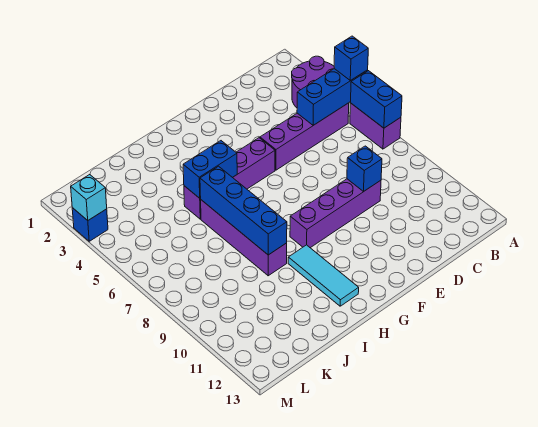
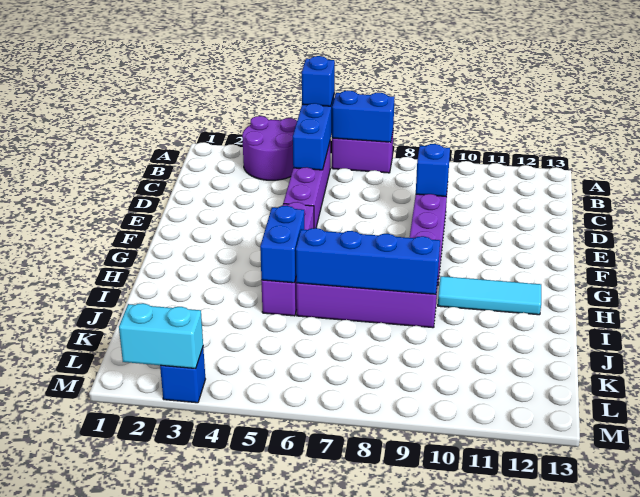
cyan 1x1 brick [71,175,107,220] -> cyan 1x2 brick [119,303,203,369]

